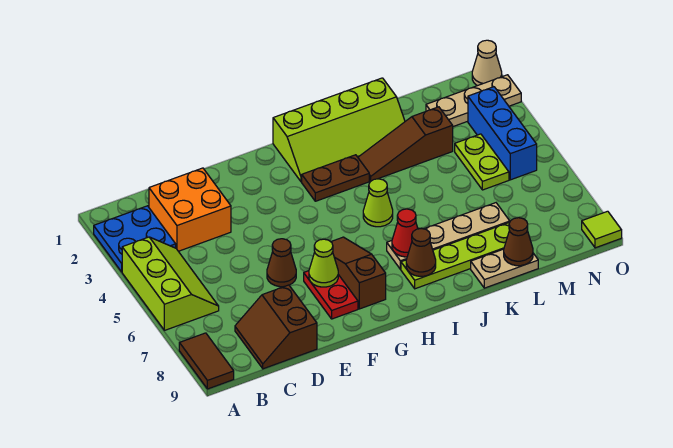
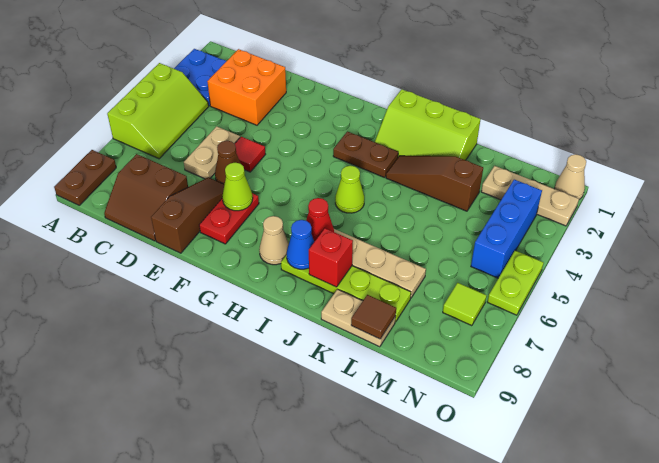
brown 1x2 tile [179,333,234,389] -> brown 1x2 plate [54,150,116,205]
brown 2x2 slope [235,285,317,369] -> brown 2x2 slope turned to [104,154,188,241]
none -> tan 1x2 plate [184,126,240,179]
none -> red 1x1 tile [235,137,266,172]
brown 1x3 slope [331,237,386,309] -> brown 1x3 slope moved to [151,177,224,253]
lime 2x4 slope [273,78,405,182] -> lime 2x3 slope [375,89,481,160]
none -> tan 1x1 cone [259,216,289,265]
brown 1x1 cone [406,229,436,276] -> blue 1x1 cone [287,220,314,269]
none -> red 1x1 brick [309,228,353,287]
brown 1x1 cone [504,218,533,266] -> brown 1x1 tile [351,295,396,339]
lime 1x2 plate [455,134,509,190] -> lime 1x2 plate moved to [487,251,544,315]
lime 1x1 tile [582,211,622,248] -> lime 1x1 tile moved to [443,283,487,326]

